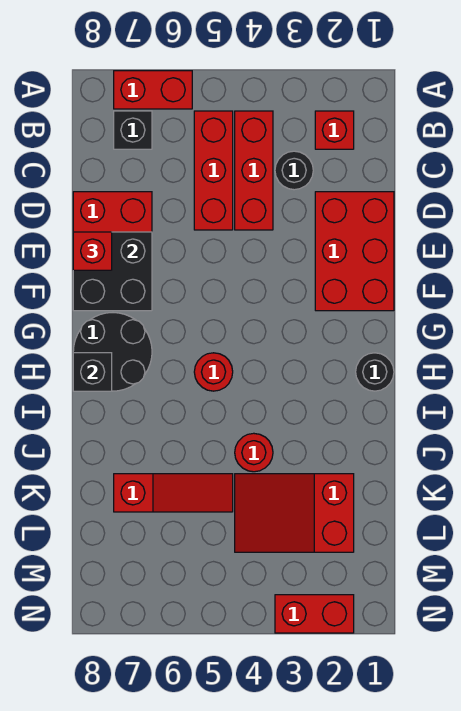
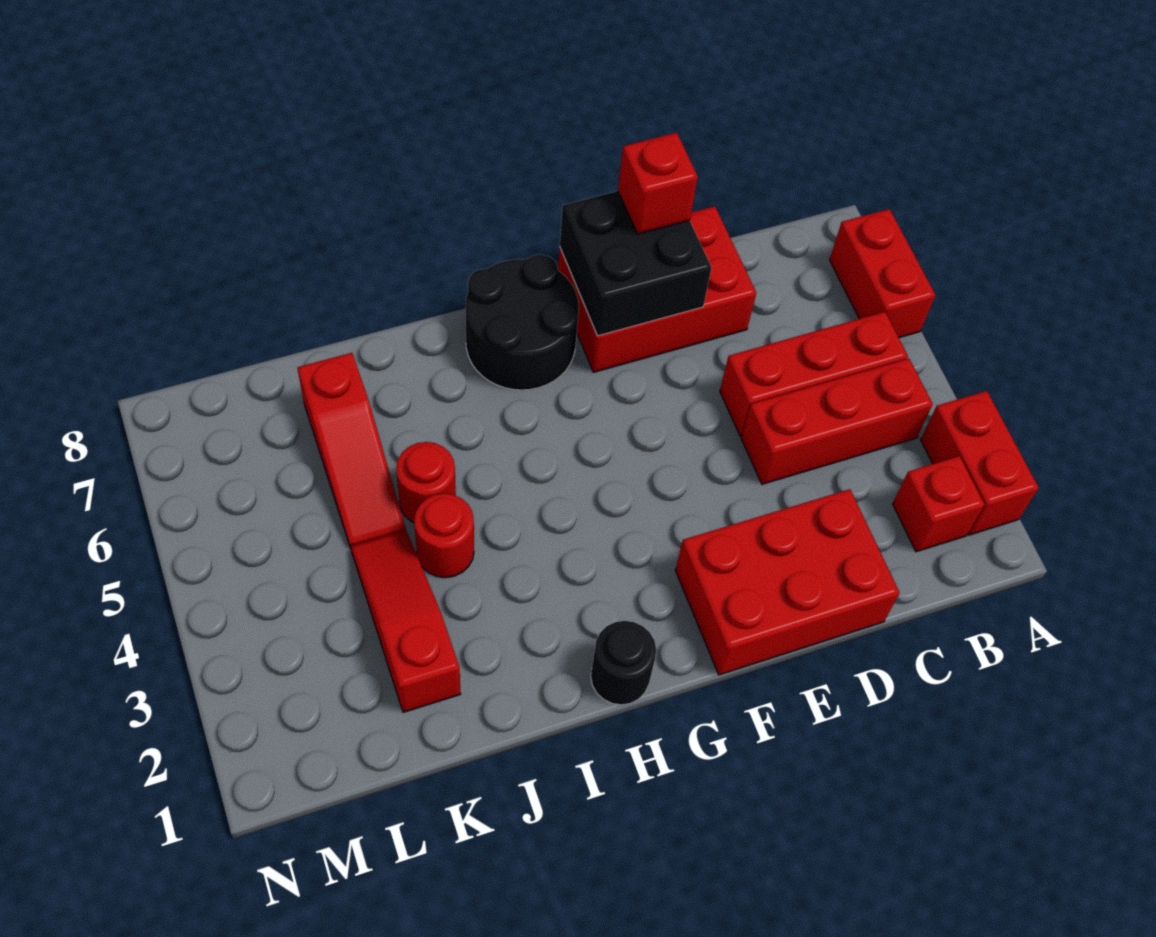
black 1x1 brick [114,111,152,149] -> none
black 1x1 round brick [275,151,313,190] -> none
red 1x1 round brick [194,353,233,391] -> red 1x1 round brick moved to [396,442,456,522]
black 1x1 brick [73,353,112,391] -> none
red 2x3 slope [235,474,354,552] -> red 1x3 slope [351,530,461,712]
red 1x2 brick [275,595,354,633] -> red 1x2 brick moved to [921,391,1039,535]

